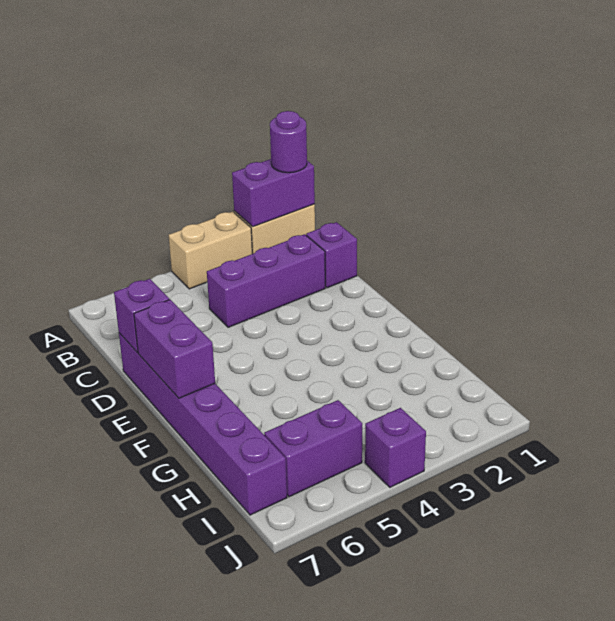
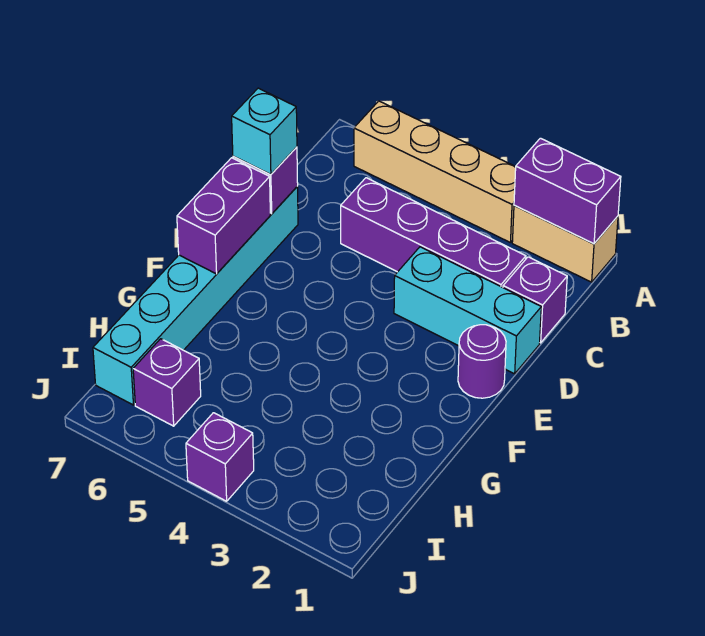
purple 1x1 round brick [270,111,307,173] -> purple 1x1 round brick moved to [458,325,506,398]
tan 1x2 brick [169,212,252,289] -> tan 1x4 brick [354,101,516,242]
purple 1x3 brick [207,234,325,327] -> purple 1x4 brick [341,178,526,287]
none -> cyan 1x3 brick [394,247,541,374]
purple 1x6 brick [119,333,287,515] -> cyan 1x6 brick [93,187,298,405]
none -> cyan 1x1 brick [232,88,297,174]
purple 1x2 brick [264,400,362,497] -> purple 1x1 brick [133,339,201,426]

